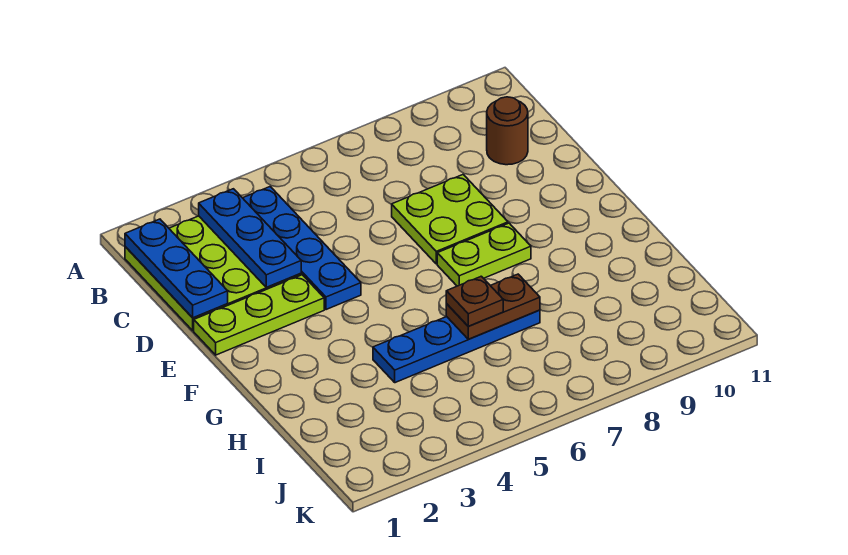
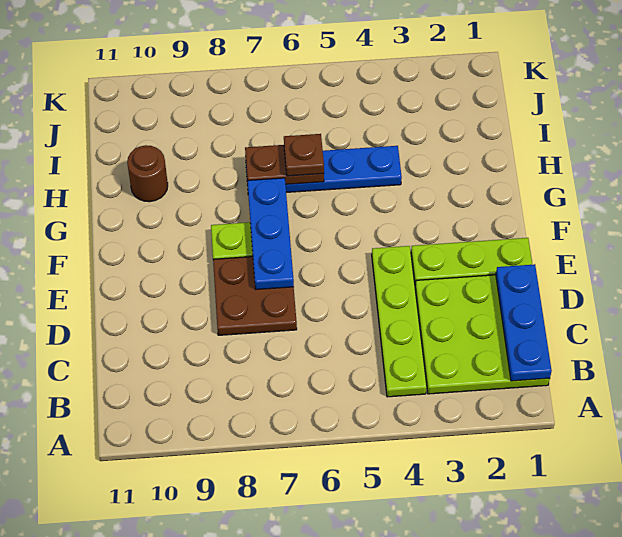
blue 1x3 plate [199,189,301,287] -> blue 1x3 plate moved to [247,178,294,290]
blue 1x4 plate [243,187,361,310] -> lime 1x4 plate [372,246,427,397]
brown 1x1 round brick [487,97,528,165] -> brown 1x1 round brick moved to [127,145,168,202]
lime 2x2 plate [392,175,508,264] -> brown 2x2 plate [213,257,297,335]

